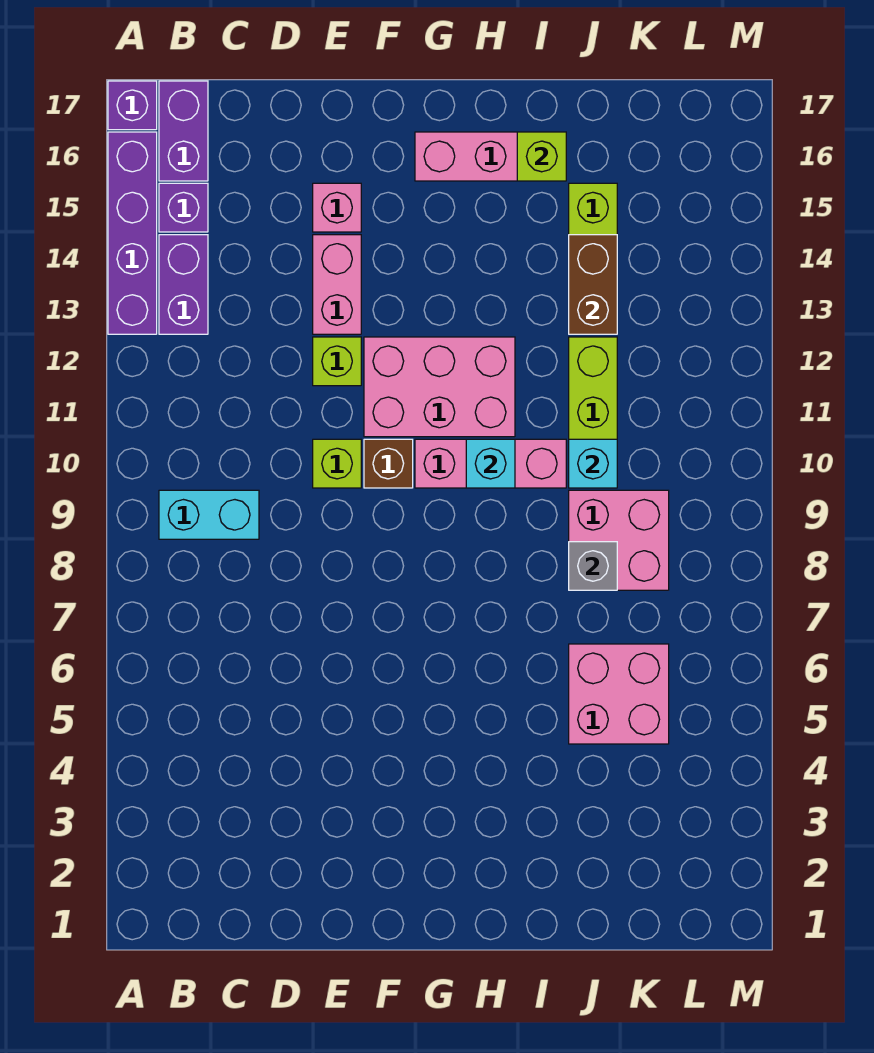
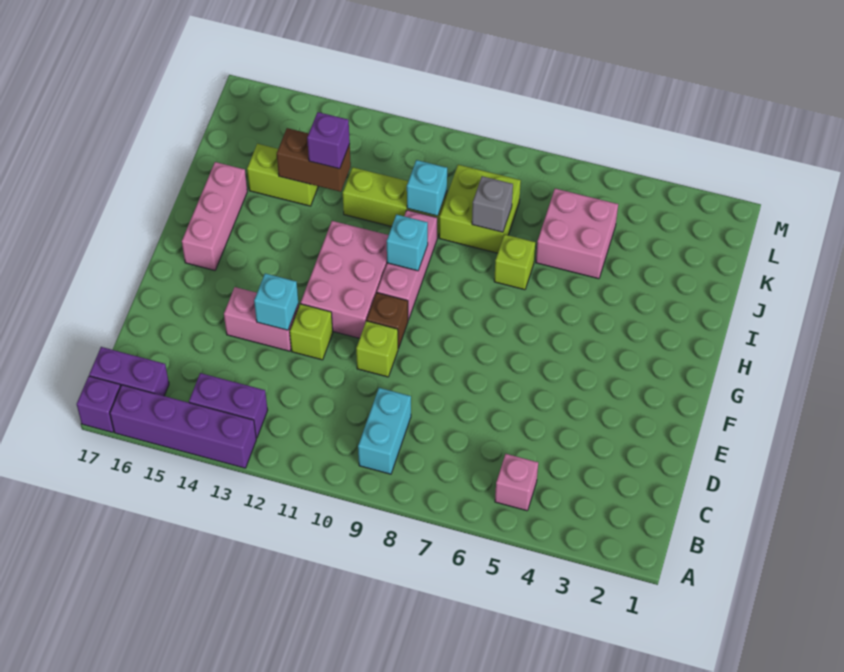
purple 1x1 brick [159,183,208,232] -> purple 1x1 brick moved to [307,112,350,169]
none -> cyan 1x1 brick [254,273,298,330]
pink 1x1 brick [313,183,361,232] -> pink 1x1 brick moved to [495,454,538,511]
lime 1x1 brick [517,132,566,181] -> lime 1x1 brick moved to [494,234,535,290]
pink 2x2 brick [569,490,669,590] -> lime 2x2 brick [439,165,521,253]

